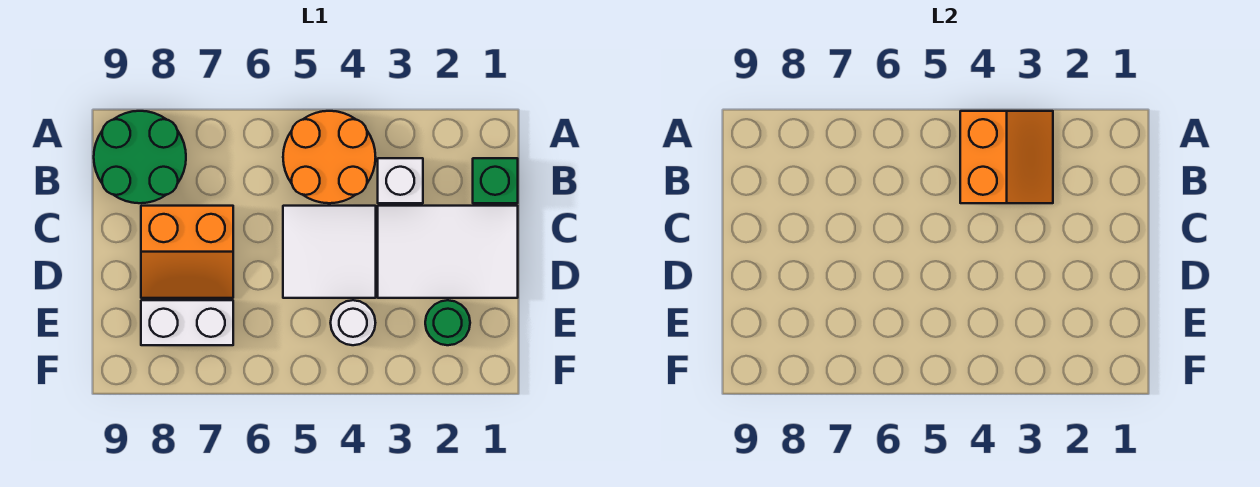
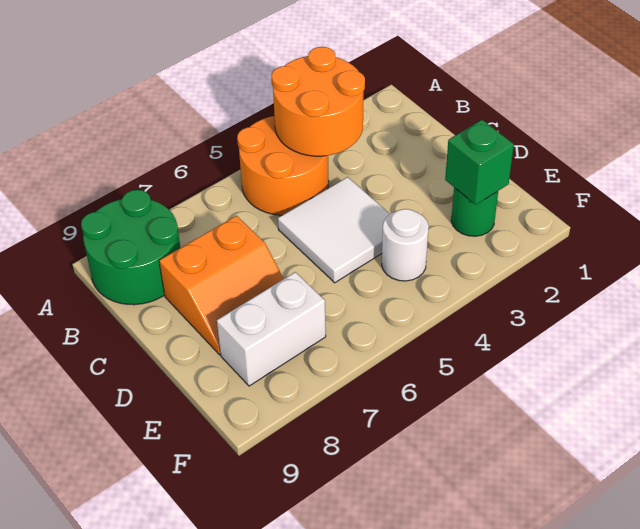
orange 2x2 slope [960,111,1053,203] -> orange 2x2 round brick [272,47,365,156]
green 1x1 brick [473,158,518,203] -> green 1x1 brick moved to [445,120,514,205]
white 1x1 brick [378,158,423,203] -> none
white 2x3 tile [378,206,518,298] -> none

